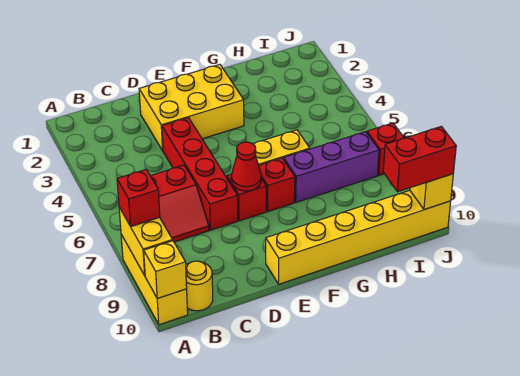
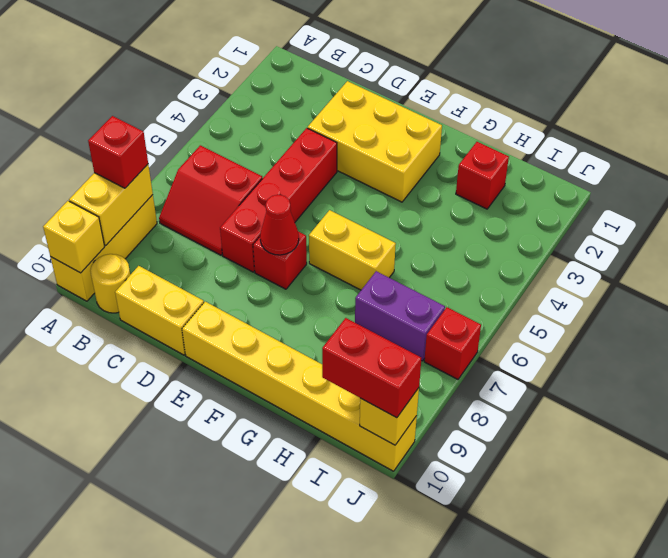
none -> yellow 1x2 brick [115,266,204,355]
red 1x1 brick [259,158,295,211] -> red 1x1 brick moved to [456,142,509,209]
purple 1x3 brick [284,132,379,202] -> purple 1x2 brick [355,271,445,361]

